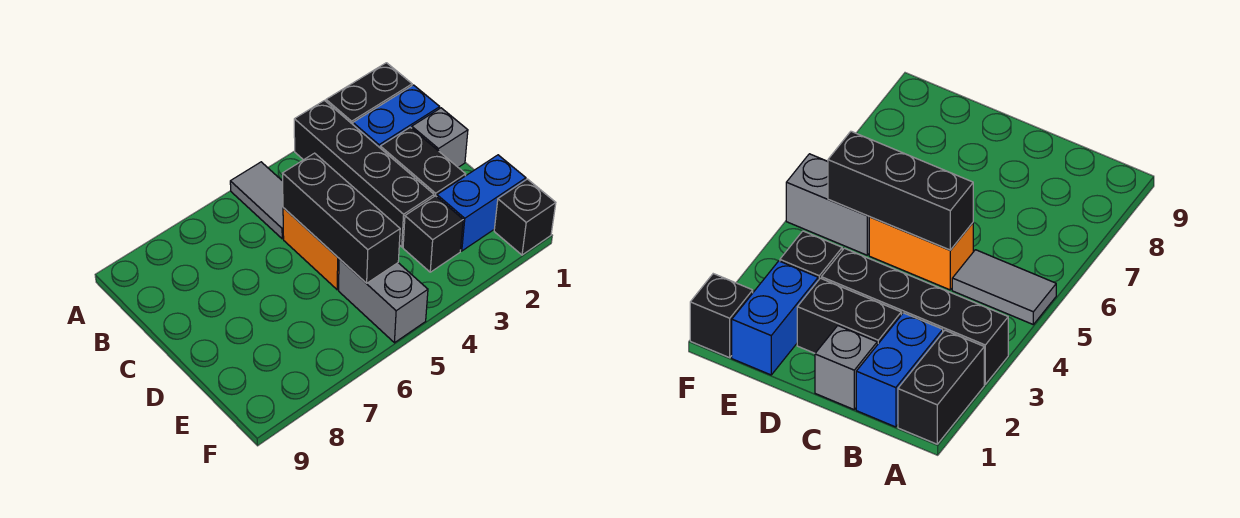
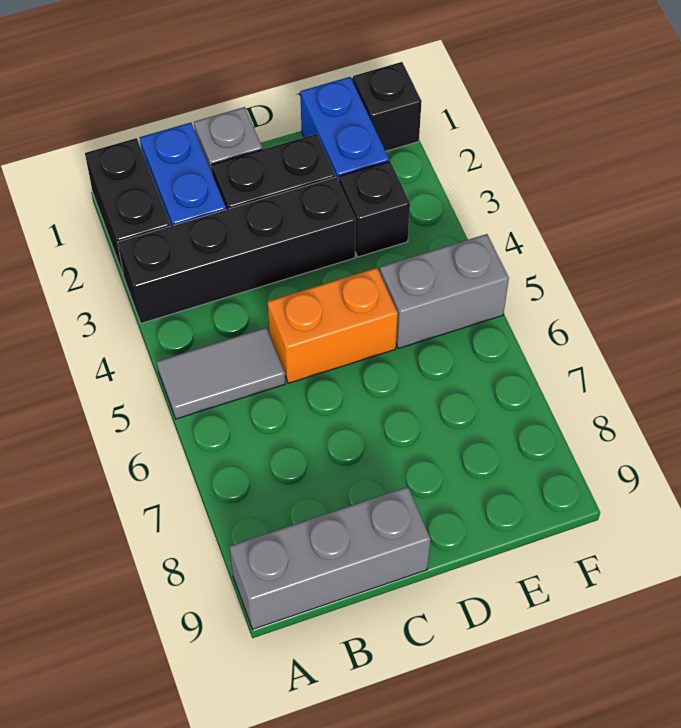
none -> grey 1x3 brick [229,487,431,629]
black 1x3 brick [282,153,400,283] -> none

